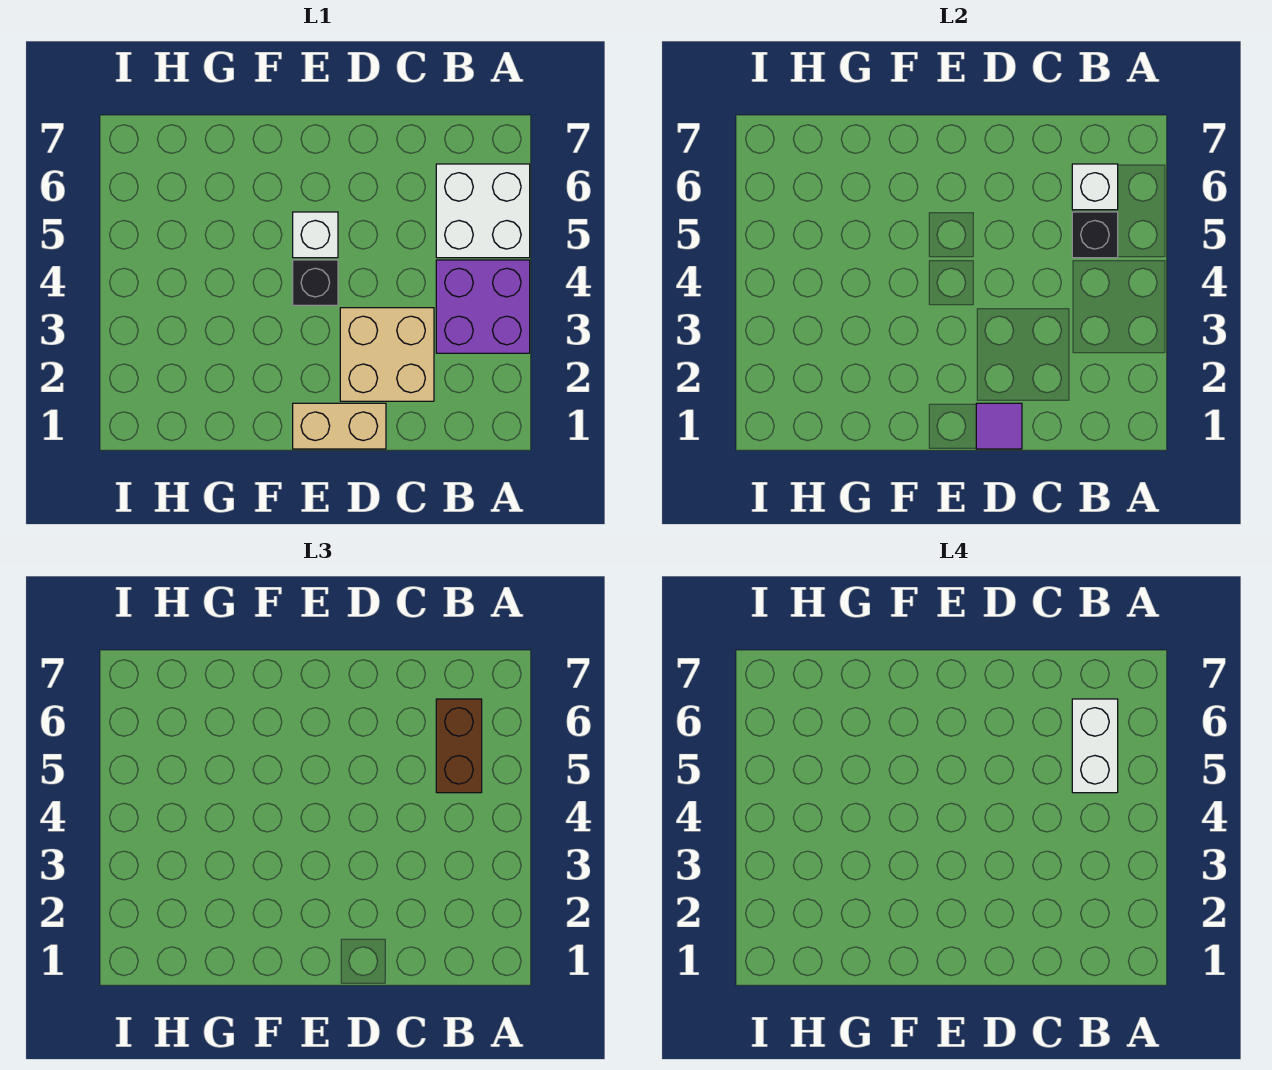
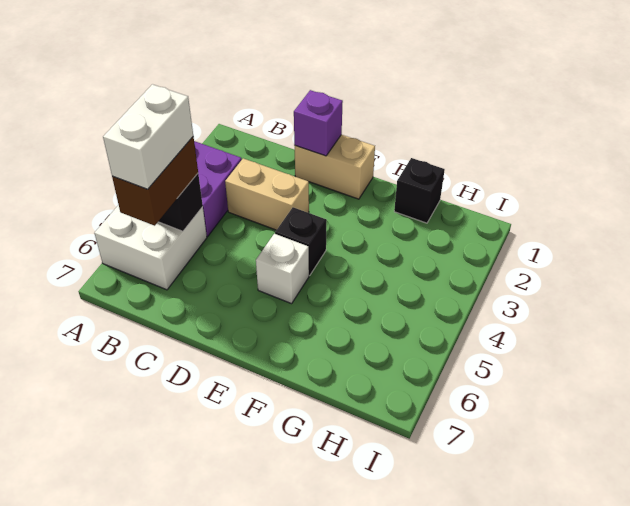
white 1x1 brick [1072,164,1118,210] -> none
tan 2x2 brick [340,308,434,401] -> tan 1x2 brick [225,158,309,230]
purple 1x1 tile [976,403,1022,449] -> purple 1x1 brick [294,90,343,156]
none -> black 1x1 brick [394,158,445,223]

